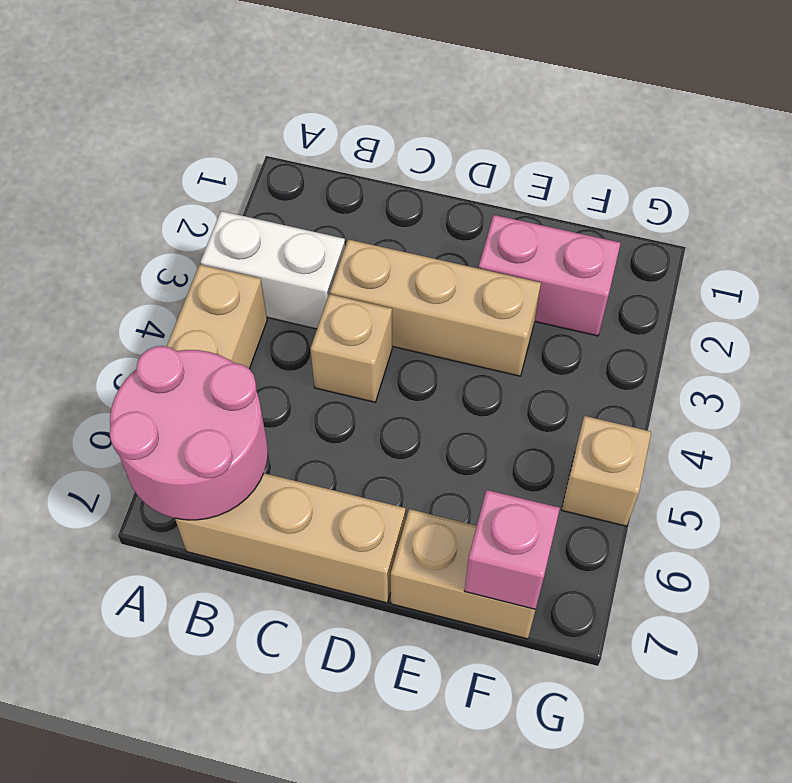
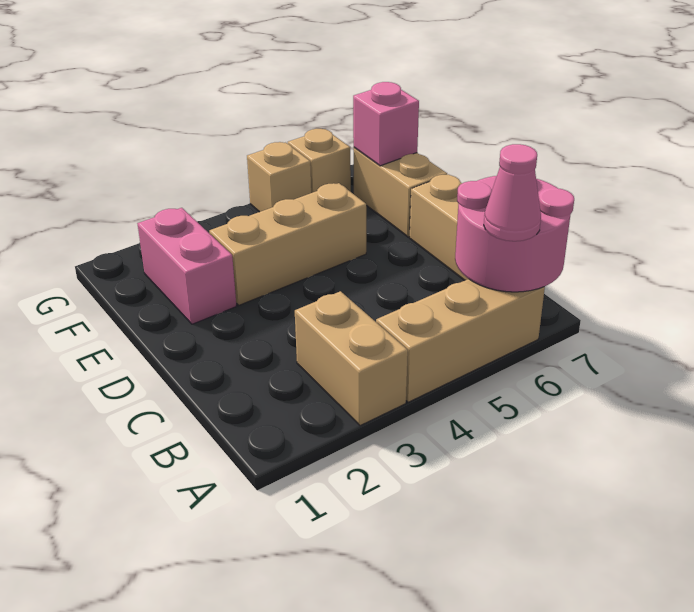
white 1x2 brick [200,211,345,329] -> tan 1x2 brick [295,291,408,426]
none -> pink 1x1 cone [484,144,541,241]
tan 1x3 brick [330,239,541,376] -> tan 1x3 brick turned to [209,183,366,305]
tan 1x1 brick [311,294,392,402] -> tan 1x1 brick moved to [288,129,351,193]

